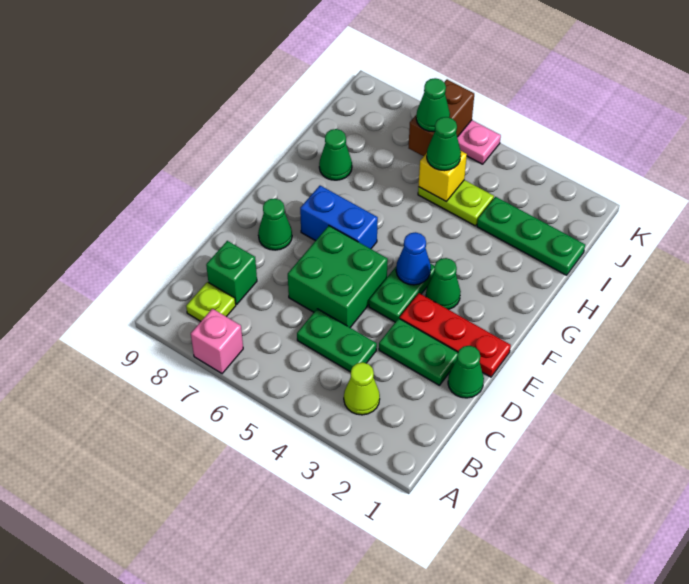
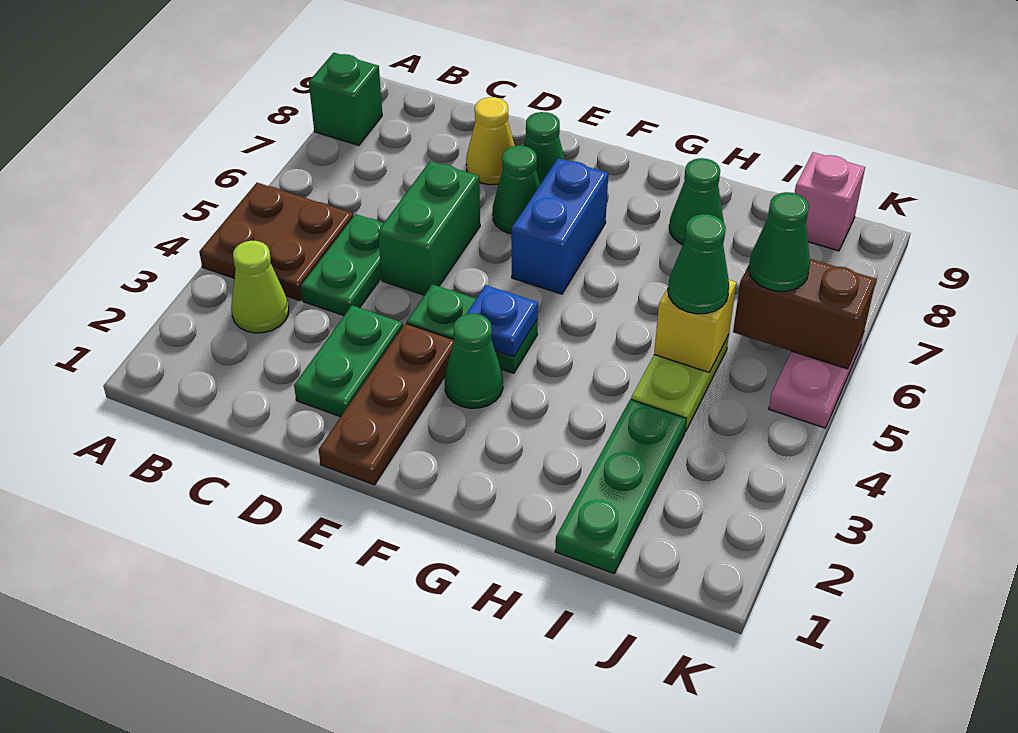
none -> brown 2x2 plate [199,183,353,301]
pink 1x1 brick [191,309,243,373] -> pink 1x1 brick moved to [795,152,865,251]
lime 1x1 plate [186,282,236,321] -> none
green 1x1 brick [206,241,257,304] -> green 1x1 brick moved to [309,53,382,145]
green 1x1 cone [448,346,484,398] -> green 1x1 cone moved to [493,146,540,234]
green 2x2 brick [288,226,388,327] -> green 1x2 brick [378,161,480,295]
none -> yellow 1x1 cone [466,97,515,185]
red 1x3 plate [400,293,511,377] -> brown 1x3 plate [319,323,454,485]
blue 1x1 cone [396,232,431,285] -> blue 1x1 plate [467,285,538,357]

